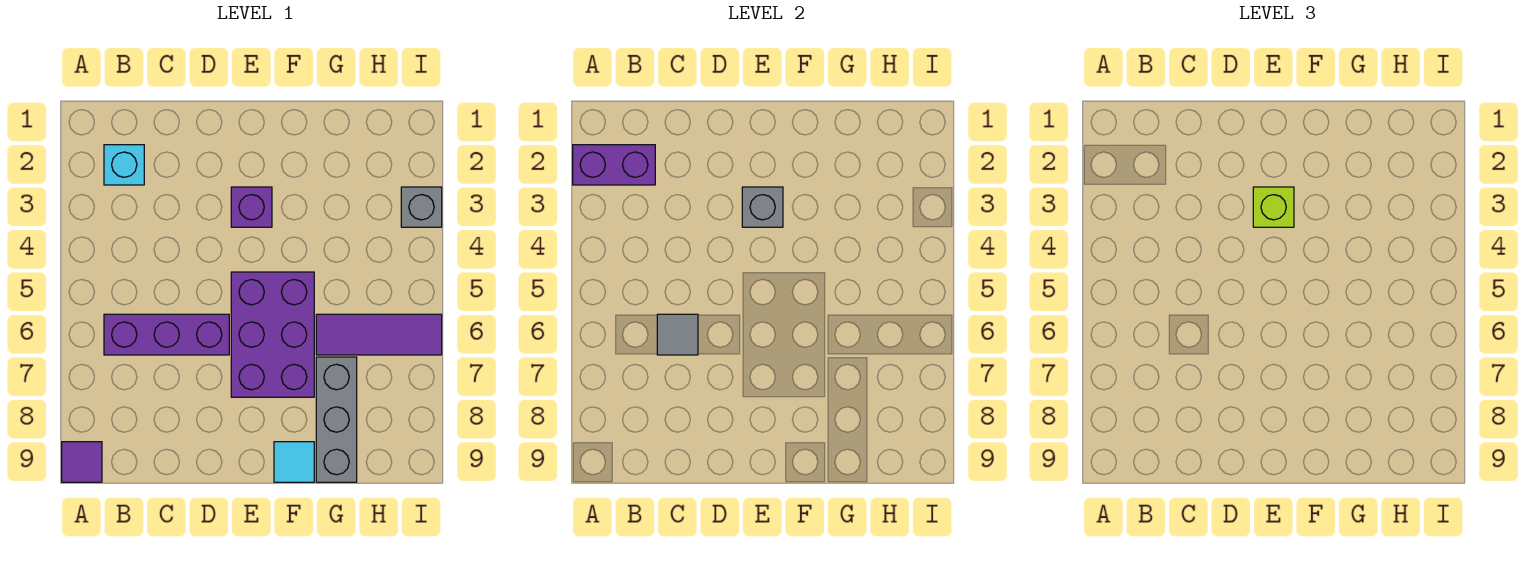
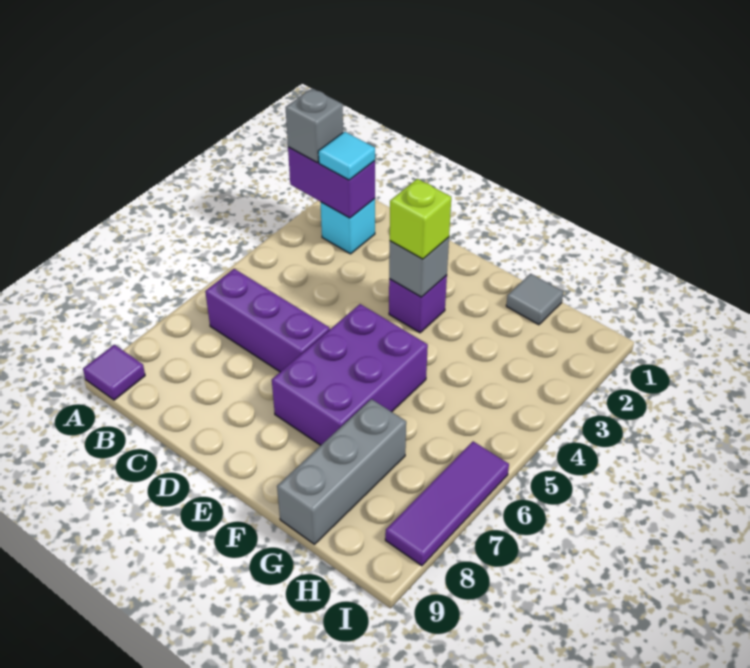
grey 1x1 tile [657,314,698,355] -> grey 1x1 tile moved to [506,274,563,325]
cyan 1x1 tile [274,442,314,482] -> cyan 1x1 tile moved to [318,132,375,180]
purple 1x3 tile [316,314,442,355] -> purple 1x3 tile turned to [385,441,509,566]
grey 1x1 brick [401,187,442,227] -> grey 1x1 brick moved to [285,88,343,162]

